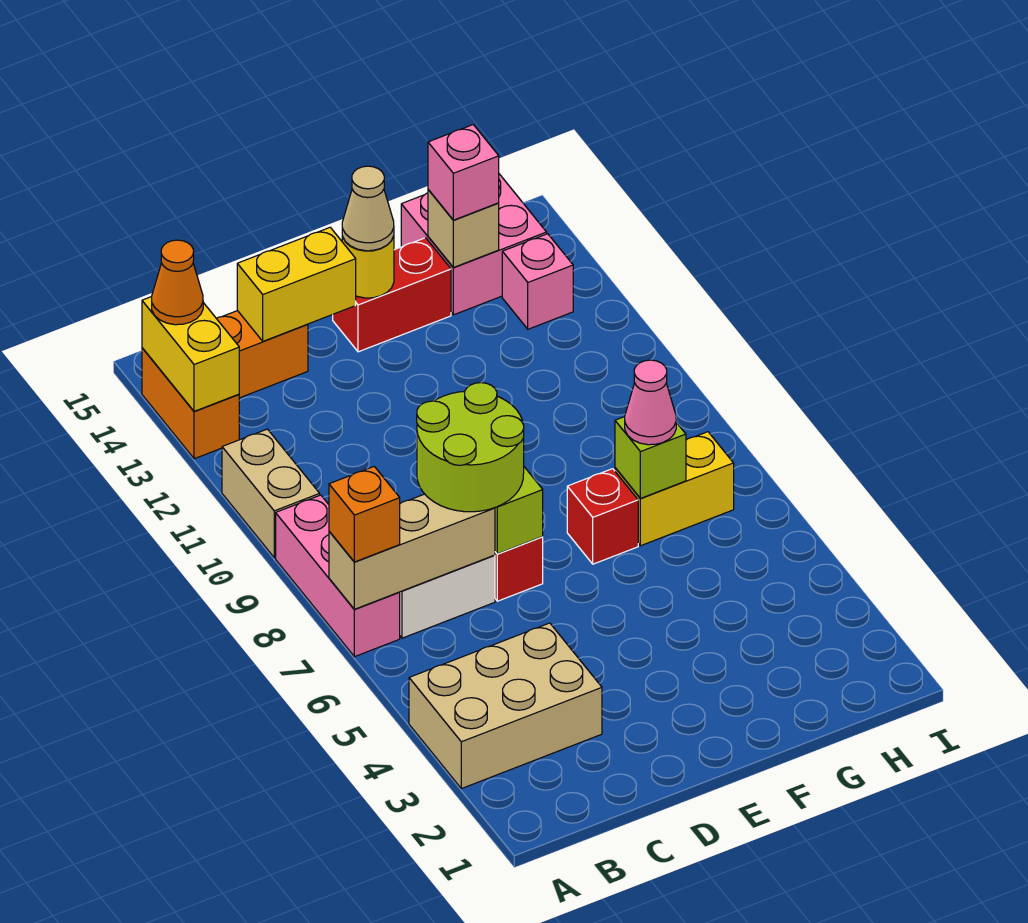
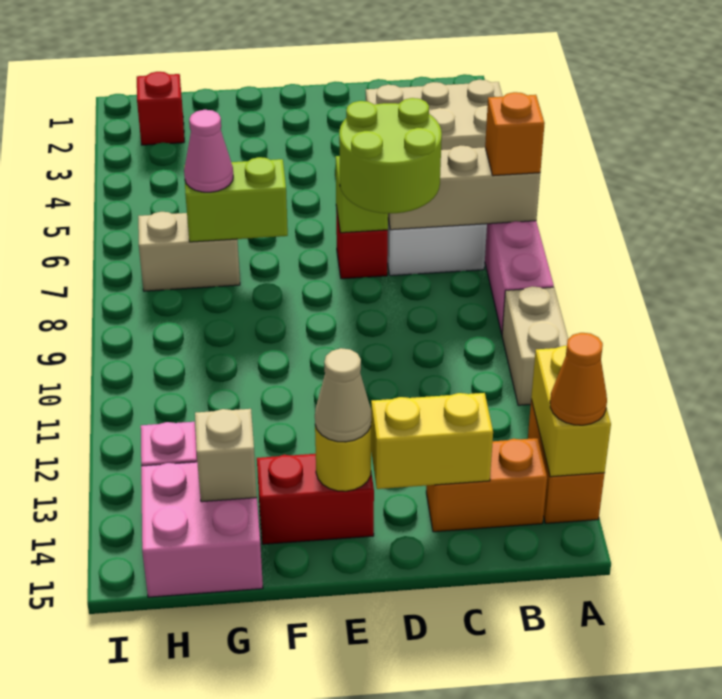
red 1x1 brick [567,469,638,564] -> red 1x1 brick moved to [137,72,184,145]
yellow 1x2 brick [615,432,734,546] -> tan 1x2 brick [138,212,240,291]
lime 1x1 brick [615,417,686,498] -> lime 1x2 brick [184,157,288,242]
pink 1x1 brick [428,125,499,220] -> none

